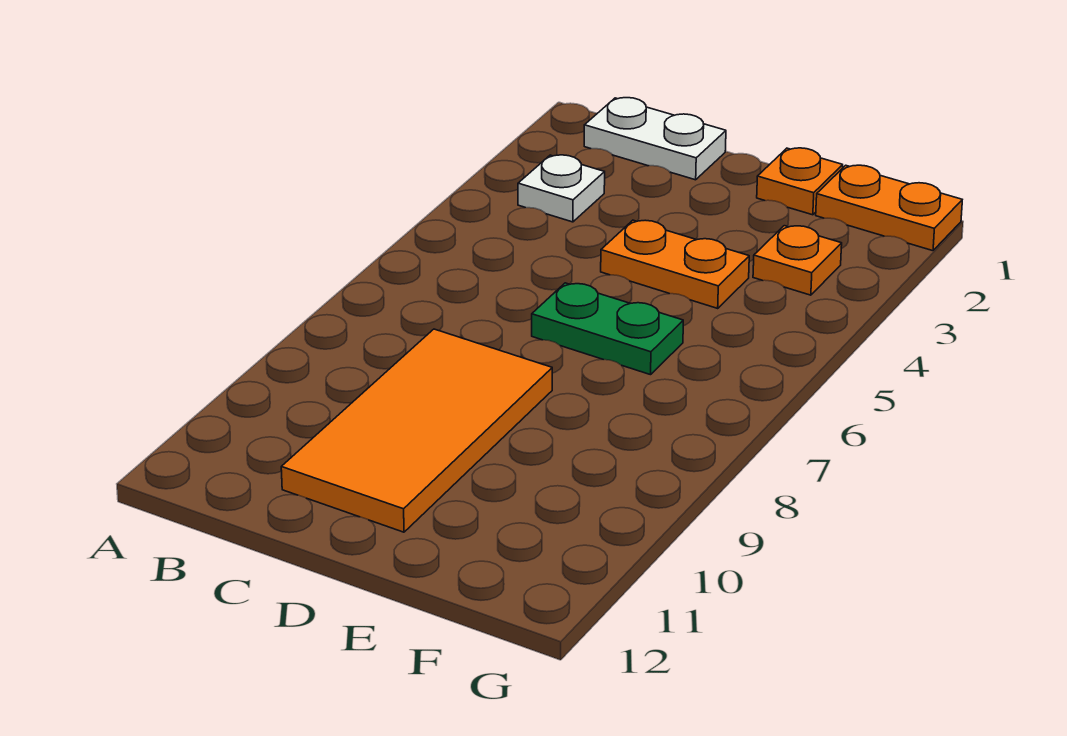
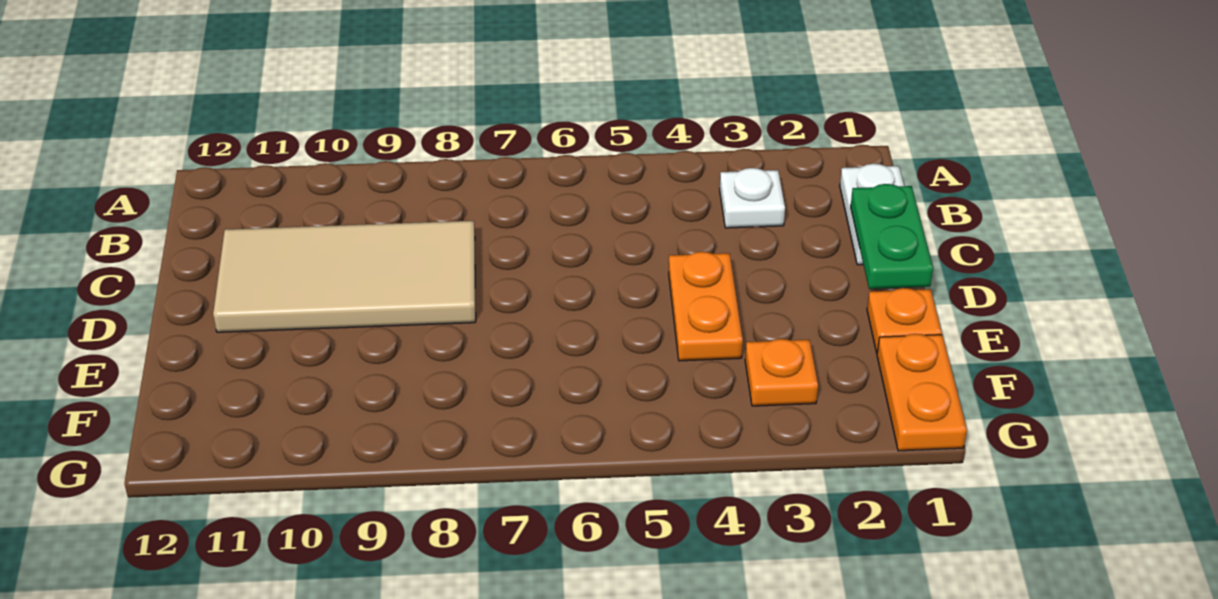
orange 2x4 tile [281,329,552,532] -> tan 2x4 tile [213,221,476,332]
green 1x2 plate [532,283,683,375] -> green 1x2 plate moved to [851,184,933,289]

